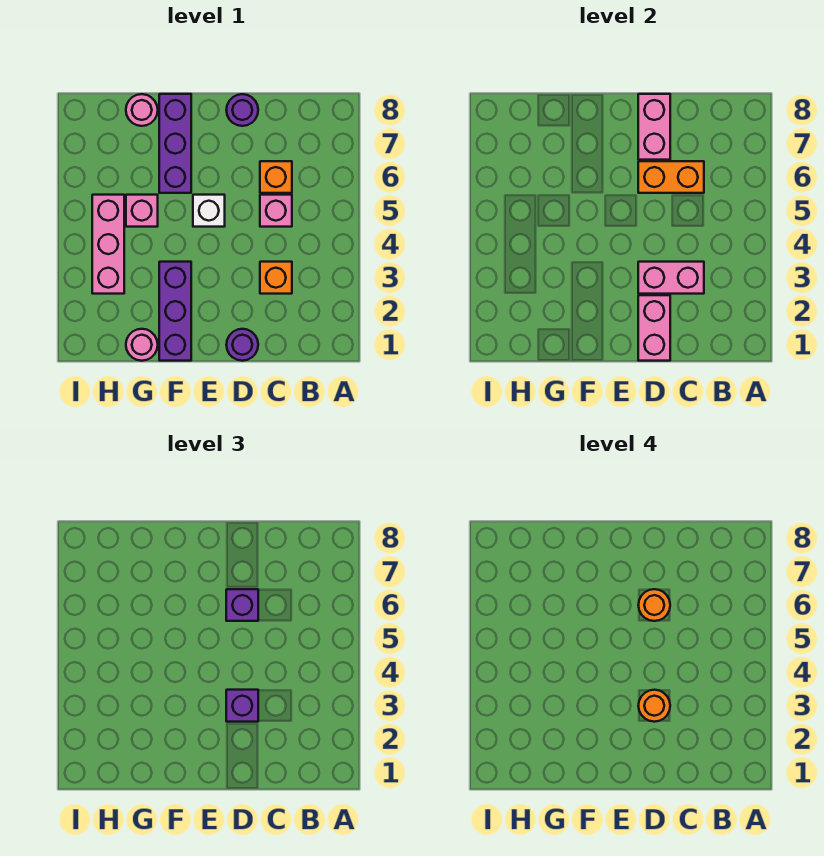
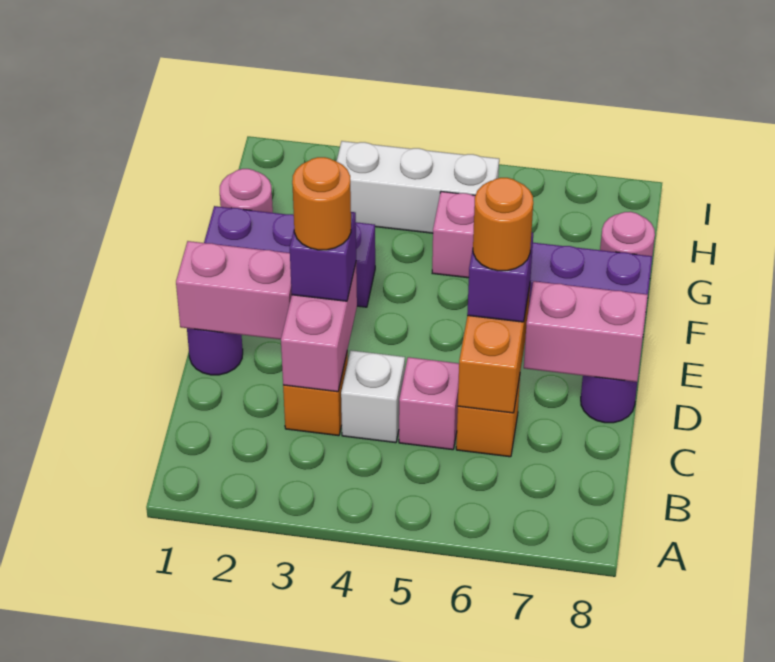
white 1x1 brick [193,195,225,227] -> white 1x1 brick moved to [341,350,405,443]
pink 1x3 brick [92,195,124,294] -> white 1x3 brick [337,141,499,233]

